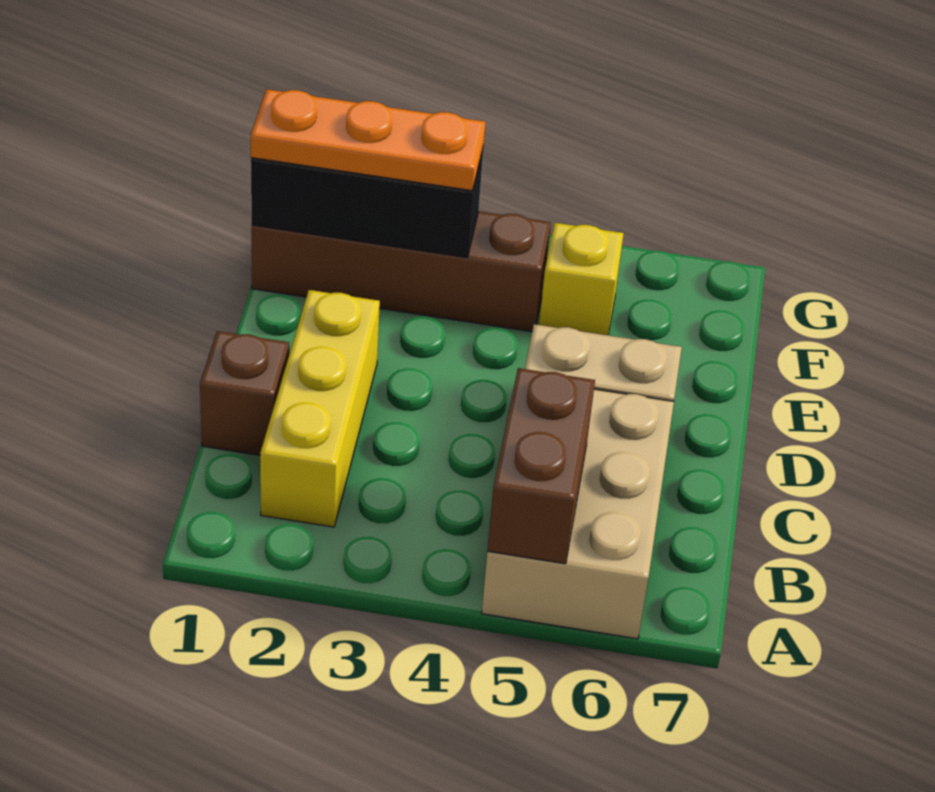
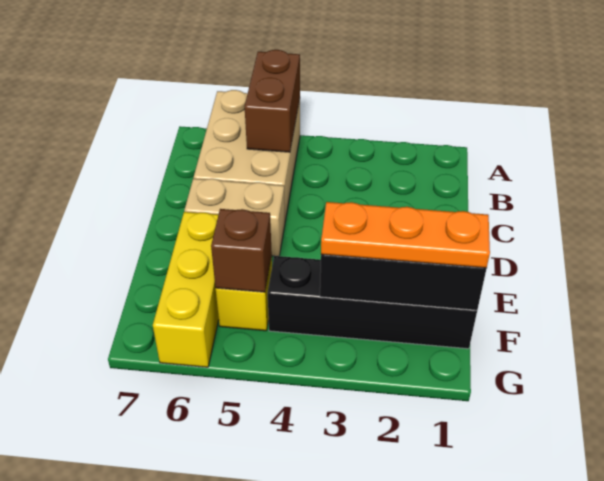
yellow 1x3 brick [260,290,380,527] -> yellow 1x3 brick moved to [153,212,219,367]
brown 1x1 brick [200,331,289,455] -> brown 1x1 brick moved to [211,209,272,292]
brown 1x4 brick [252,211,551,332] -> black 1x4 brick [268,256,477,349]

